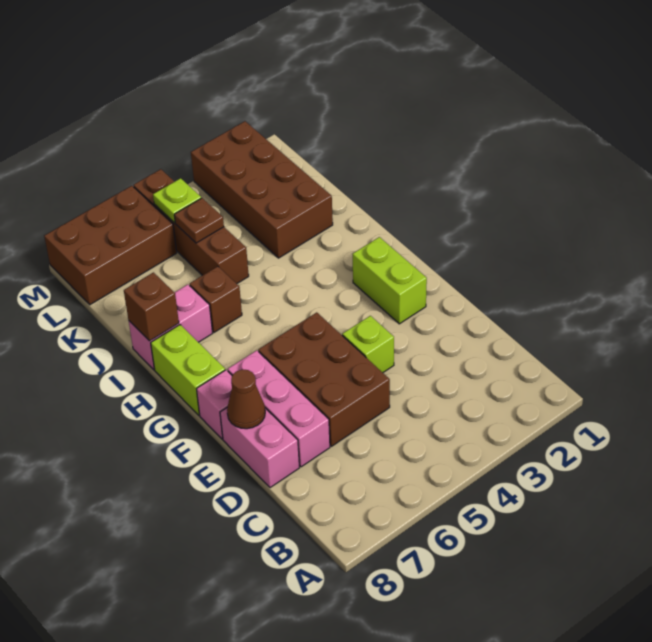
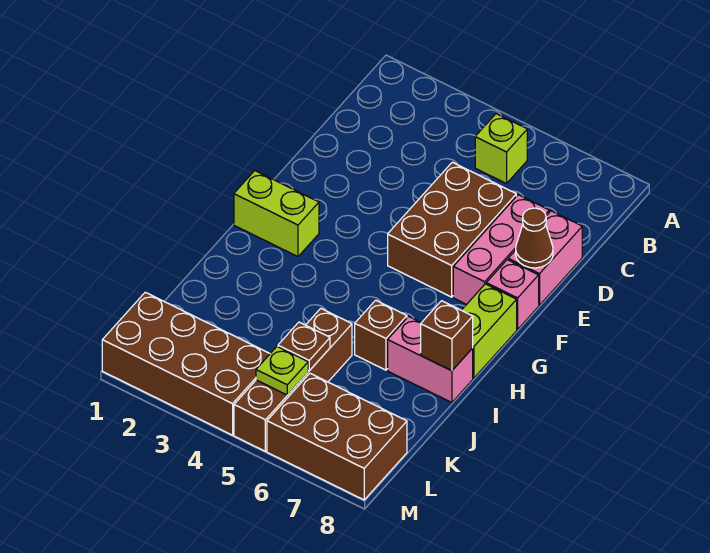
lime 1x1 brick [342,316,394,373] -> lime 1x1 brick moved to [475,114,527,184]
lime 1x2 brick [353,237,427,324] -> lime 1x2 brick turned to [234,171,319,257]
brown 2x4 brick [191,121,333,258] -> brown 2x4 brick turned to [102,292,270,435]

